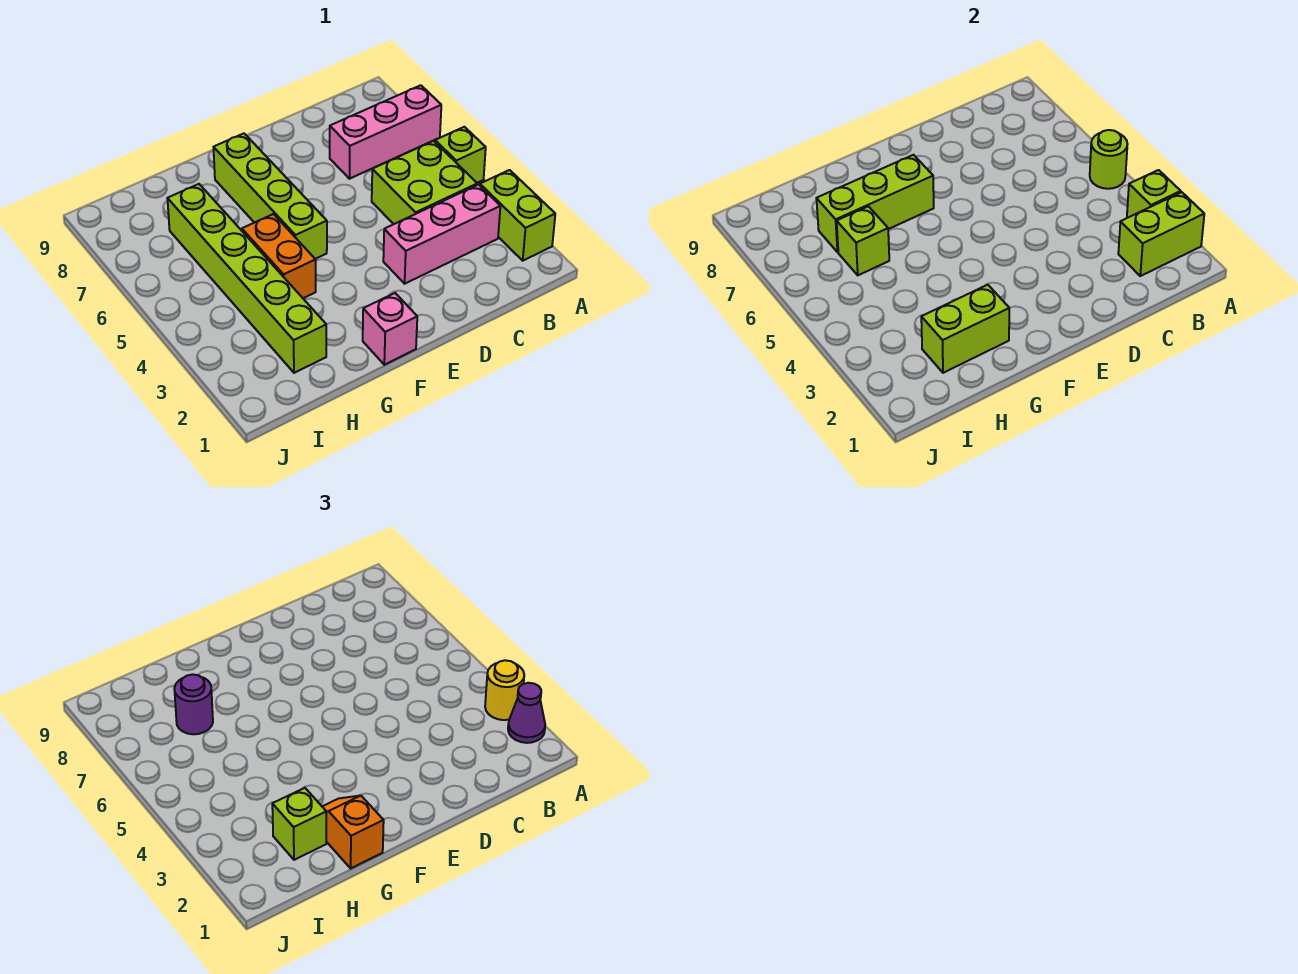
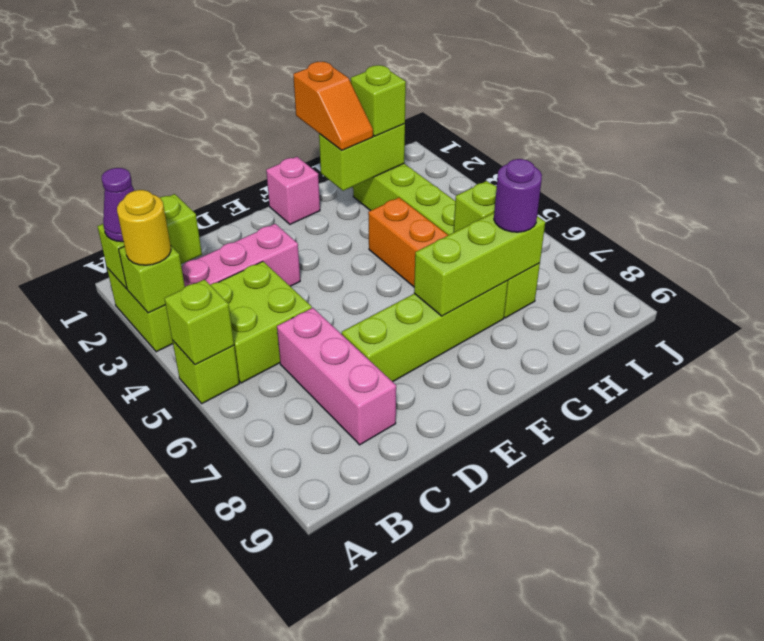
lime 1x1 round brick [1090,130,1127,189] -> lime 1x1 brick [164,280,234,365]
pink 1x3 brick [330,85,441,179] -> pink 1x3 brick turned to [277,308,396,445]
lime 1x4 brick [213,133,327,259] -> lime 1x4 brick turned to [342,281,508,382]

